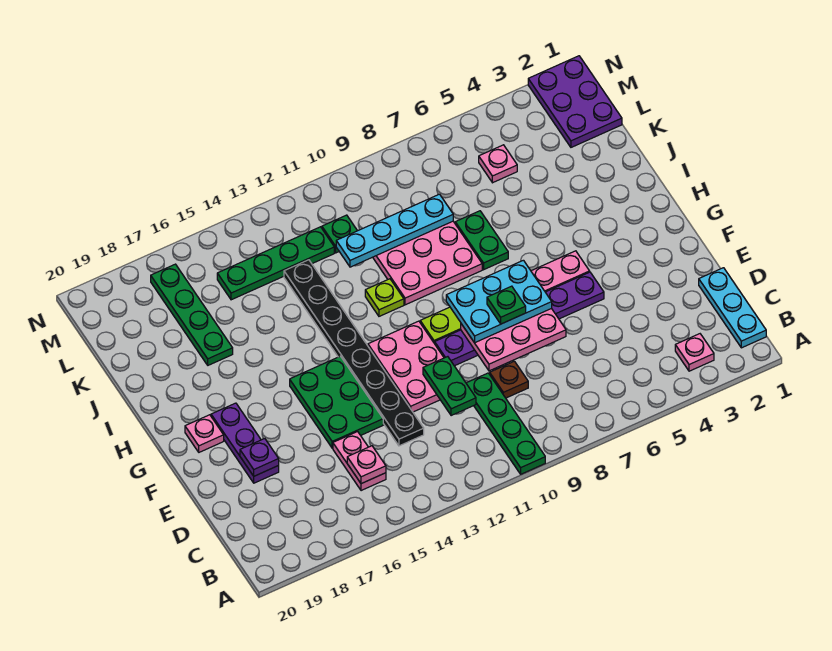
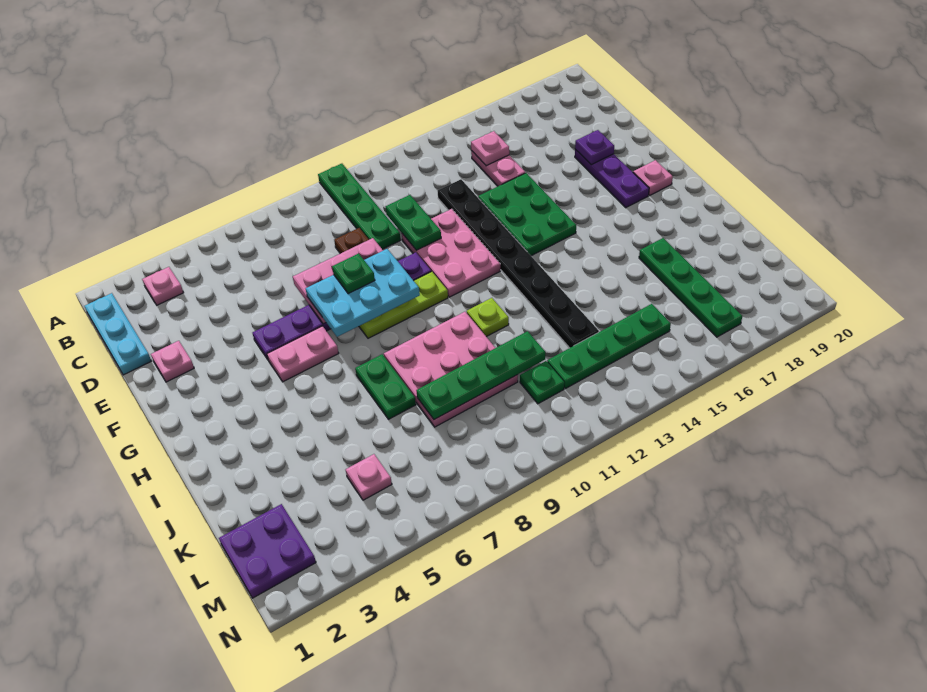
none -> pink 1x1 plate [151,341,194,382]
cyan 1x4 plate [336,194,453,267] -> green 1x4 plate [416,331,545,419]
purple 2x3 plate [528,56,622,147] -> purple 2x2 plate [219,504,316,598]

